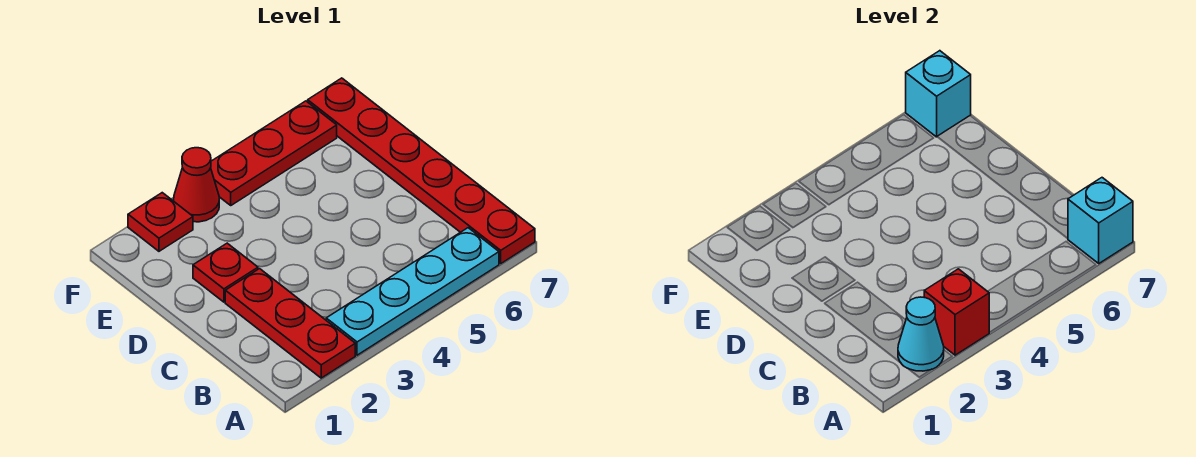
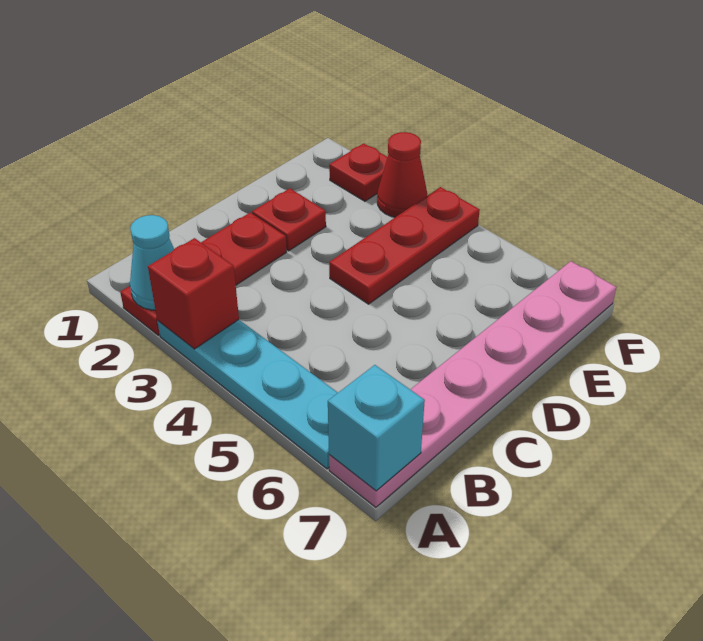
red 1x6 plate [308,78,535,263] -> pink 1x6 plate [329,261,616,507]
red 1x3 plate [211,101,337,205] -> red 1x3 plate turned to [329,187,480,304]
cyan 1x1 brick [906,51,971,137] -> none

